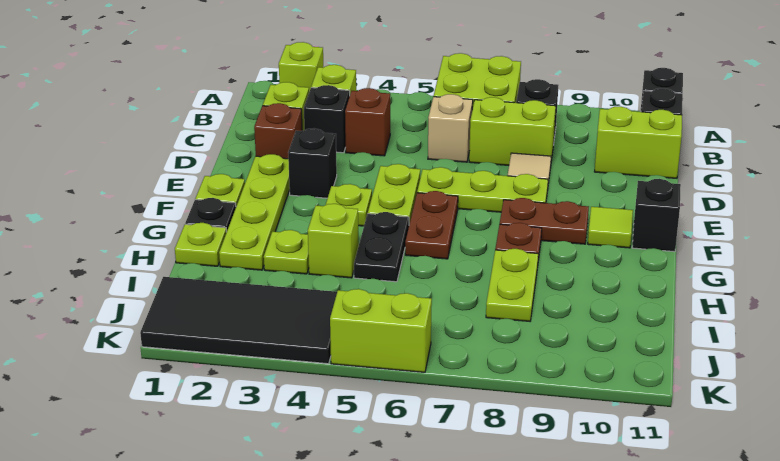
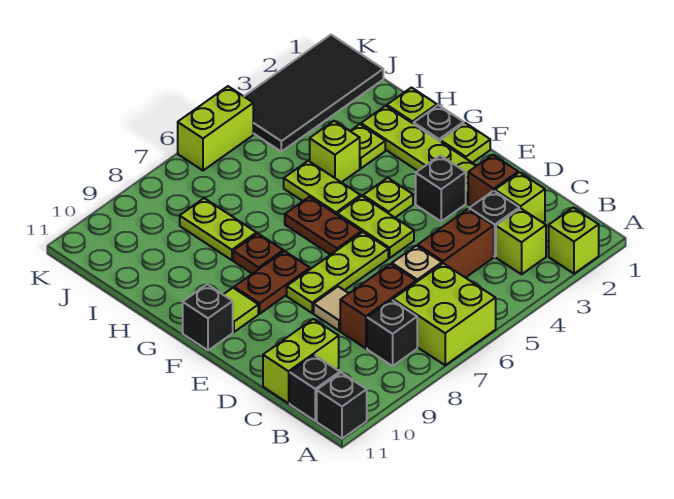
brown 1x1 brick [345,88,390,156] -> brown 1x2 brick [418,209,494,278]
lime 1x2 brick [469,97,556,168] -> brown 1x2 brick [340,264,416,348]
black 1x2 plate [354,212,409,282] -> lime 1x2 plate [284,161,361,215]

